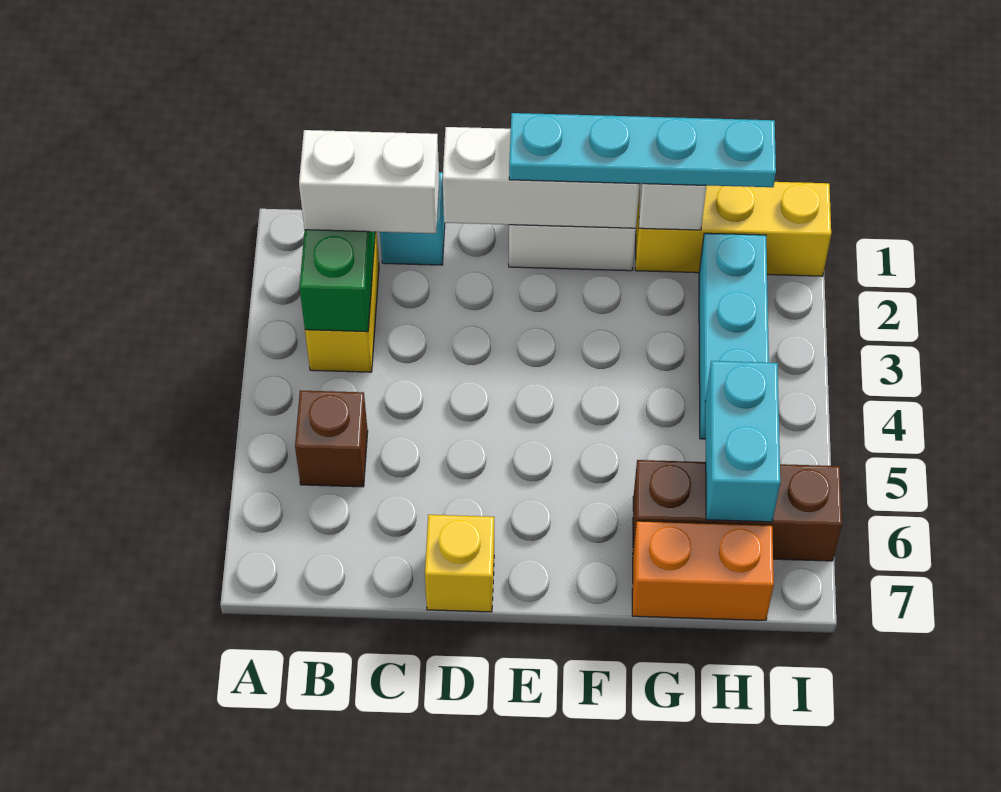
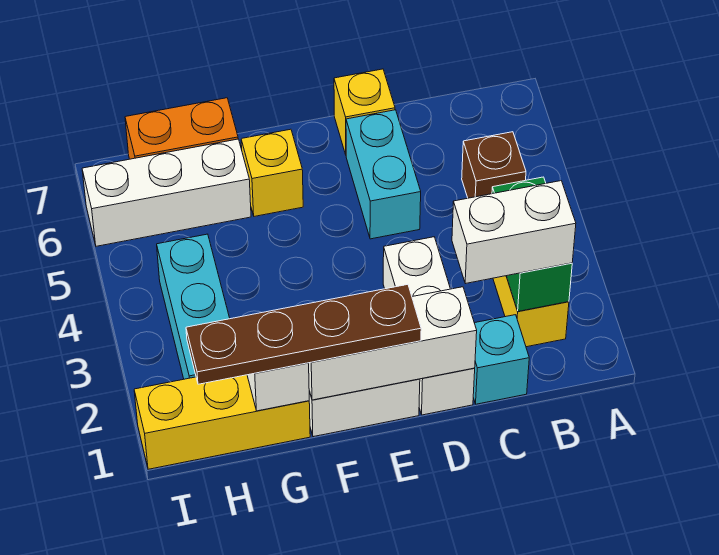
none -> white 1x3 brick [383,237,475,415]
cyan 1x4 plate [509,113,776,187] -> brown 1x4 plate [186,284,421,384]
none -> yellow 1x1 brick [241,129,303,216]
brown 1x3 brick [633,460,842,561] -> white 1x3 brick [82,139,251,246]
cyan 1x2 brick [705,361,780,522] -> cyan 1x2 brick moved to [346,110,421,239]

